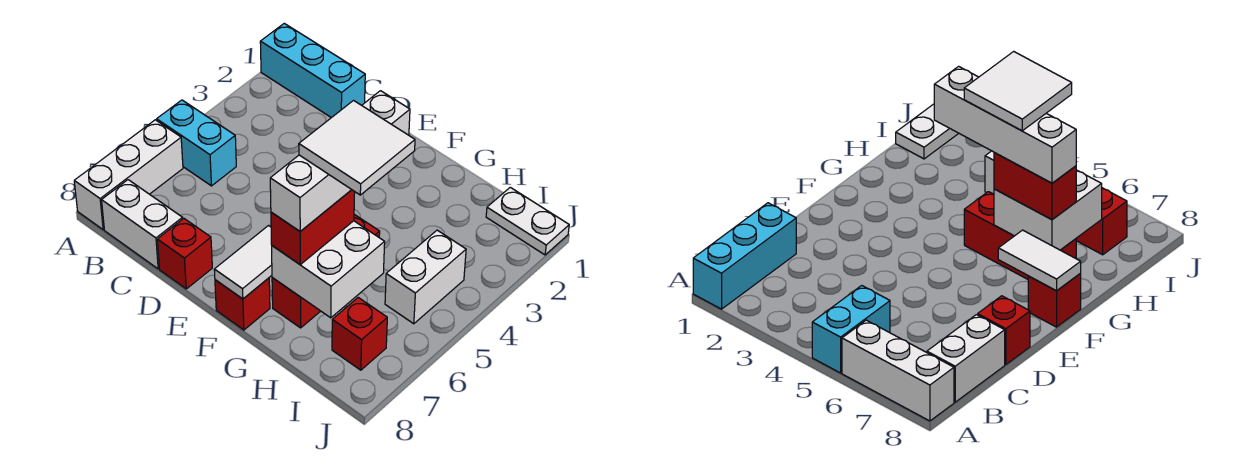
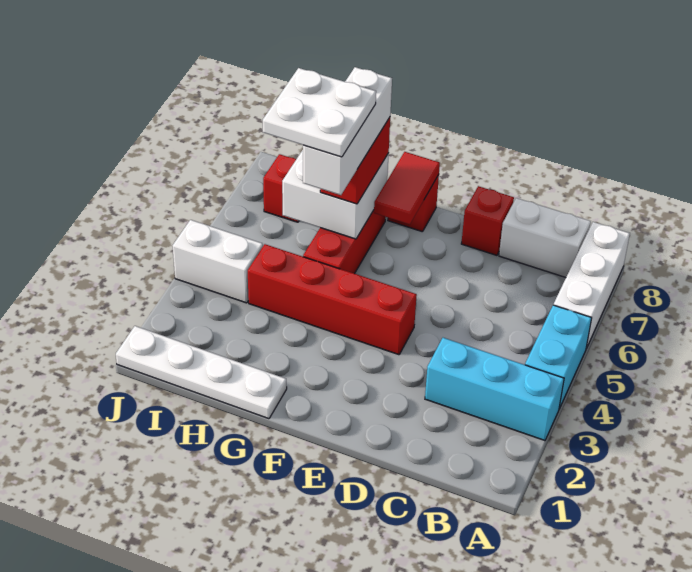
cyan 1x3 brick [260,23,365,118] -> cyan 1x3 brick moved to [425,338,564,441]
cyan 1x2 brick [157,100,236,186] -> cyan 1x2 brick turned to [525,305,592,409]
none -> red 1x4 brick [248,244,417,355]
white 1x2 tile [214,226,272,299] -> red 1x2 tile [374,152,440,224]
white 1x4 brick [270,91,410,231] -> white 1x3 brick [303,67,392,195]
white 2x2 tile [299,101,415,195] -> white 2x2 plate [263,68,376,157]
white 1x2 plate [486,187,569,255] -> white 1x4 plate [116,326,287,419]
white 1x2 brick [385,230,466,324] -> white 1x2 brick turned to [172,220,263,303]

